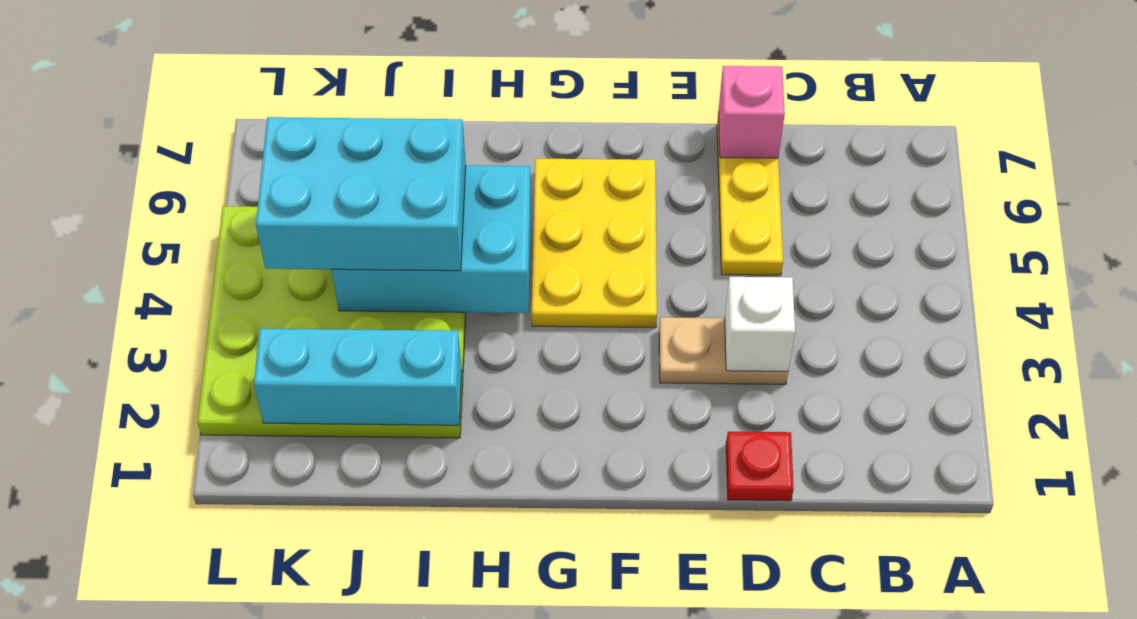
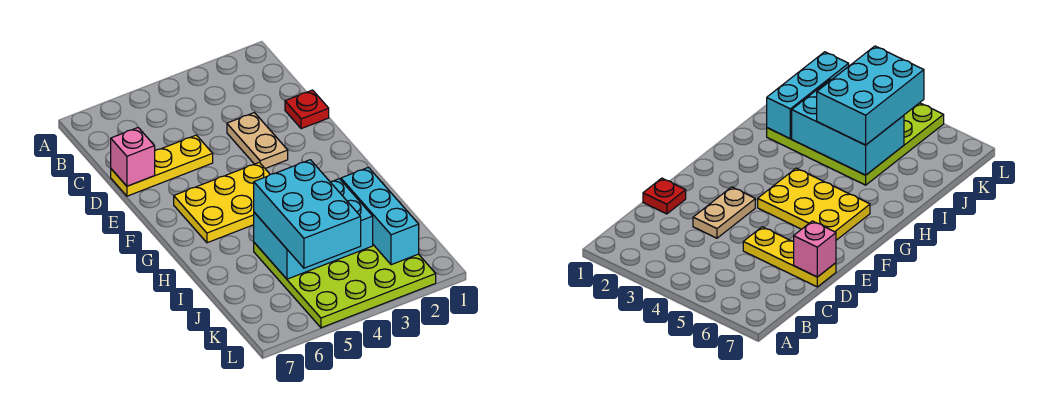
white 1x1 brick [725,277,795,371] -> none
cyan 2x3 brick [332,165,531,313] -> cyan 2x3 brick turned to [254,179,373,279]

